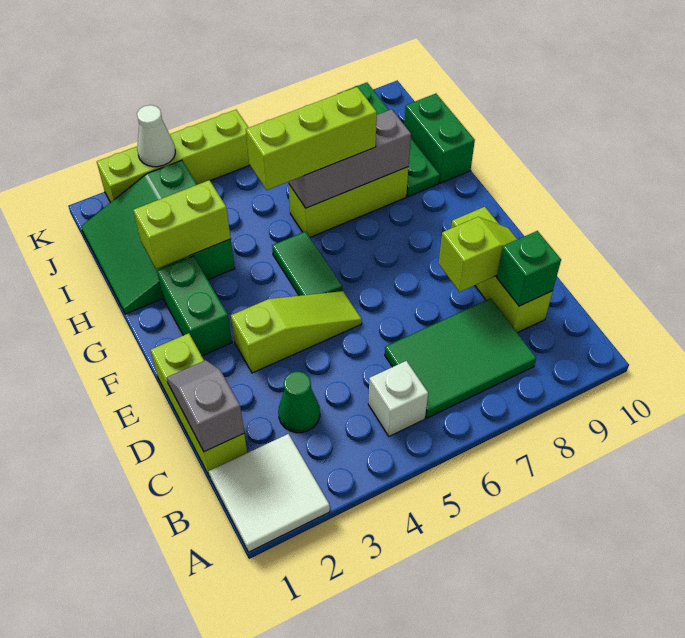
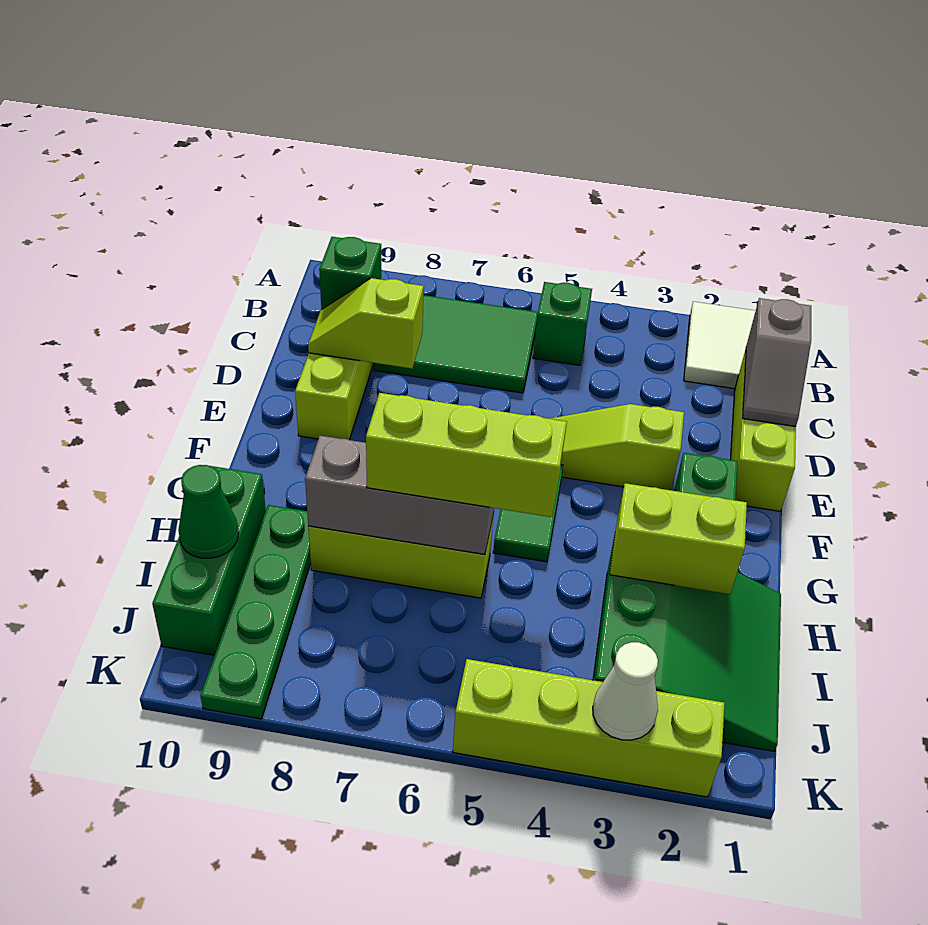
white 1x1 brick [368,361,428,436] -> green 1x1 brick [533,282,592,365]
green 1x1 cone [278,371,320,433] -> green 1x1 cone moved to [178,465,239,558]
green 1x2 brick [404,94,475,183] -> green 1x3 brick [152,466,266,655]

